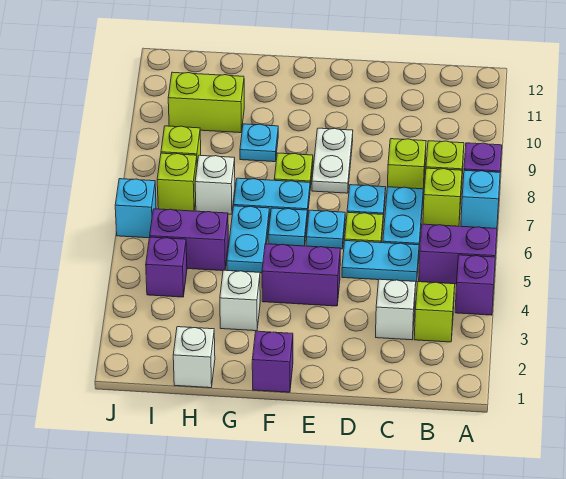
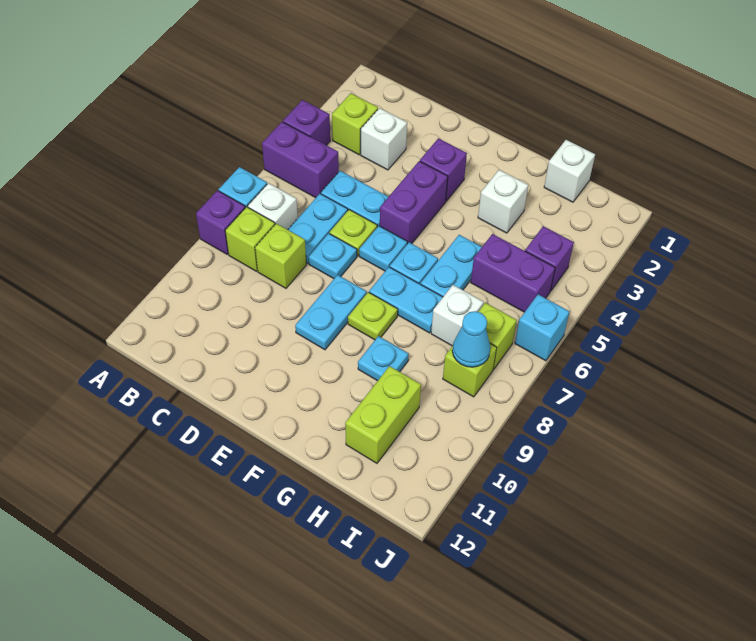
lime 1x1 brick [423,168,462,226] -> white 1x1 brick [248,183,298,230]
purple 1x2 brick [262,244,340,306] -> purple 1x2 brick turned to [380,161,448,244]
white 1x2 plate [312,128,353,193] -> cyan 1x2 plate [295,275,367,350]
purple 1x1 brick [252,331,293,392] -> purple 1x1 brick moved to [420,138,467,201]
lime 1x2 brick [168,72,244,133] -> lime 1x2 brick turned to [345,366,421,463]
none -> cyan 1x1 cone [452,311,490,367]

